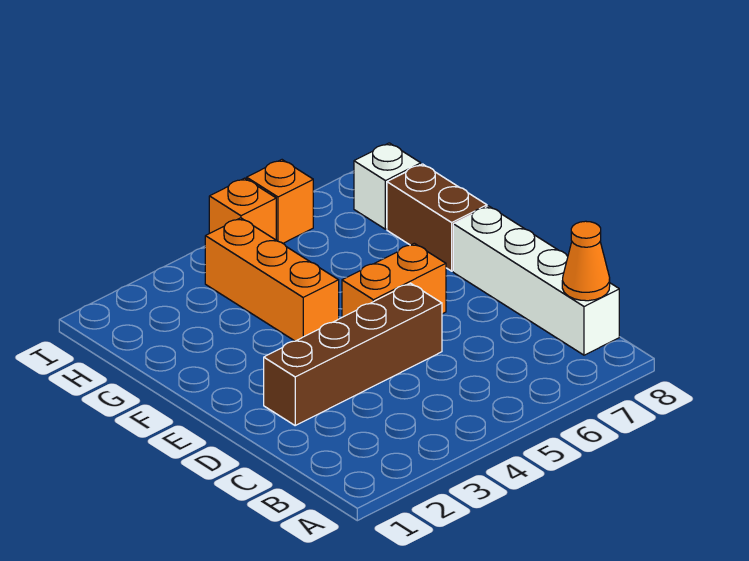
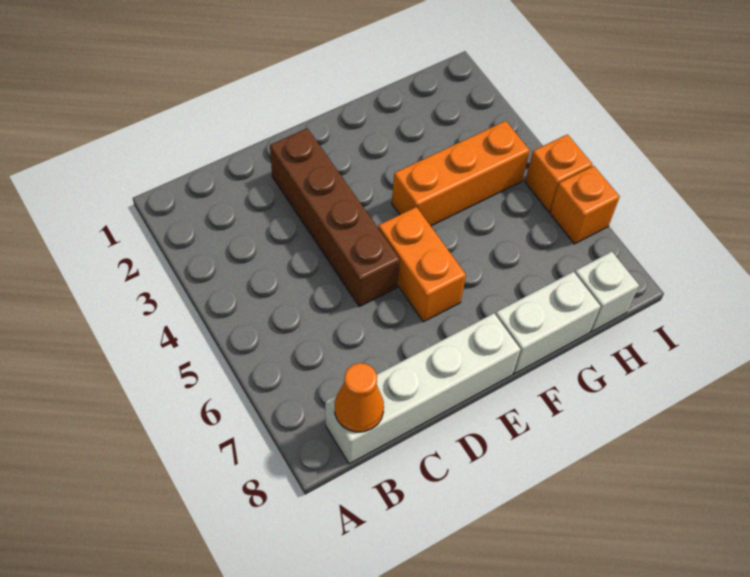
brown 1x2 brick [387,164,487,271] -> white 1x2 brick [496,272,601,374]

